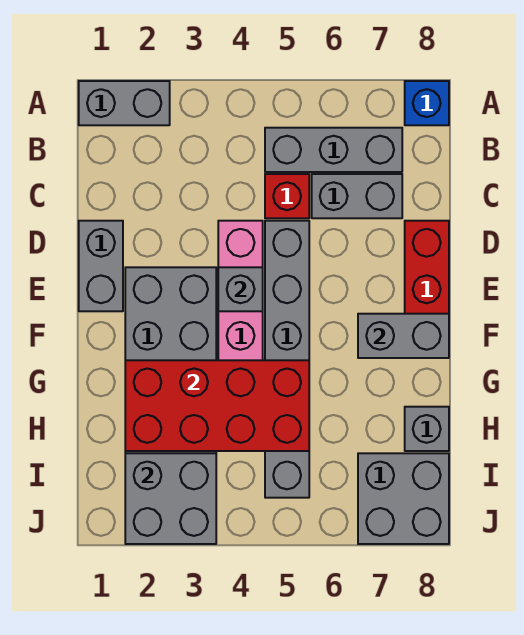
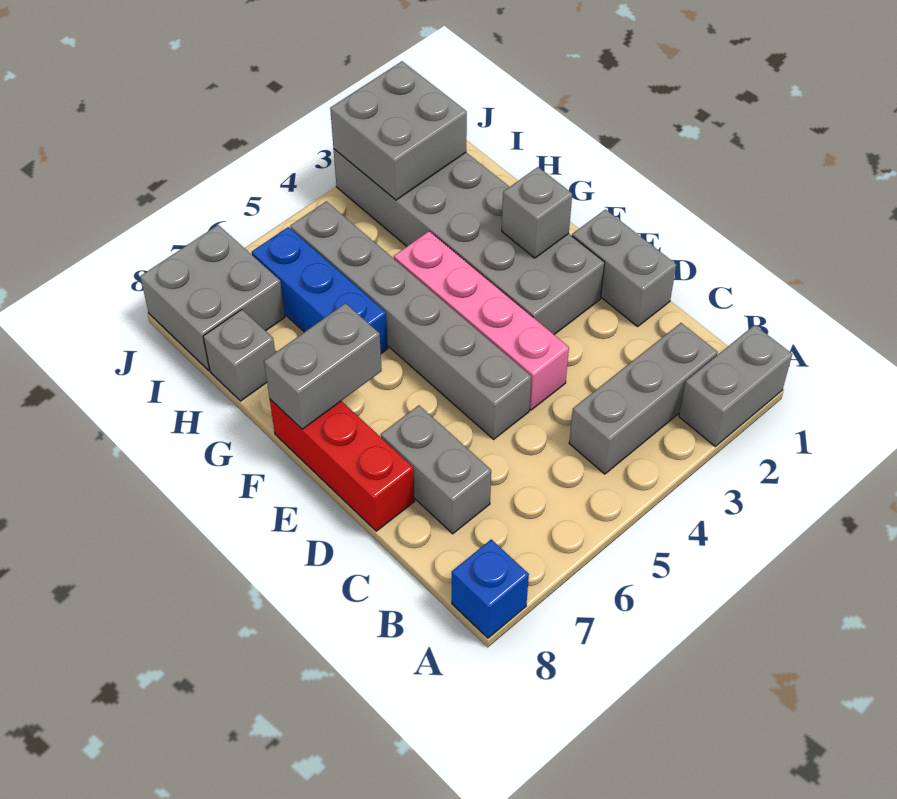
grey 1x3 brick [265,128,402,172] -> grey 1x3 brick moved to [569,323,718,474]
red 1x1 brick [265,174,309,218] -> none
grey 1x2 brick [312,174,402,218] -> grey 1x2 brick turned to [381,405,491,534]
grey 1x1 brick [218,267,263,311] -> grey 1x1 brick moved to [502,167,572,258]
red 2x4 brick [125,360,309,451] -> none
none -> blue 1x3 brick [252,227,388,353]

